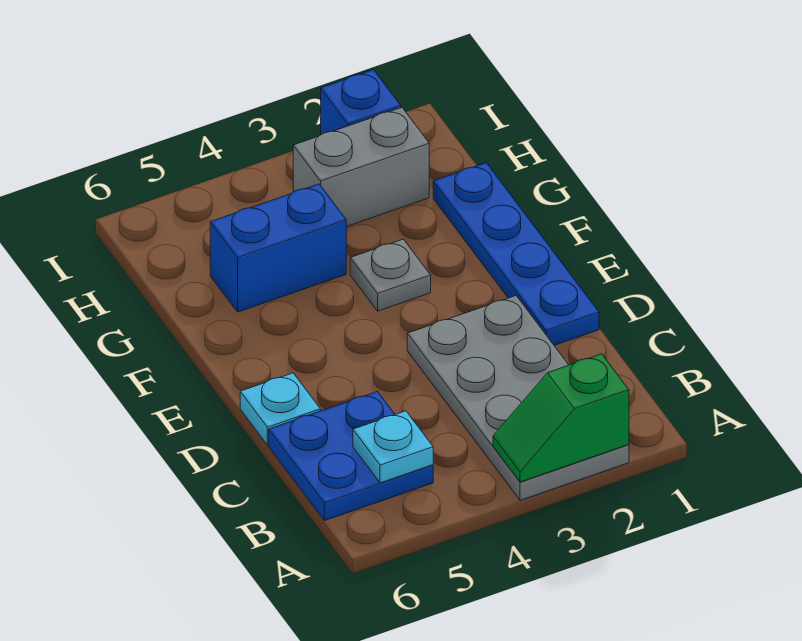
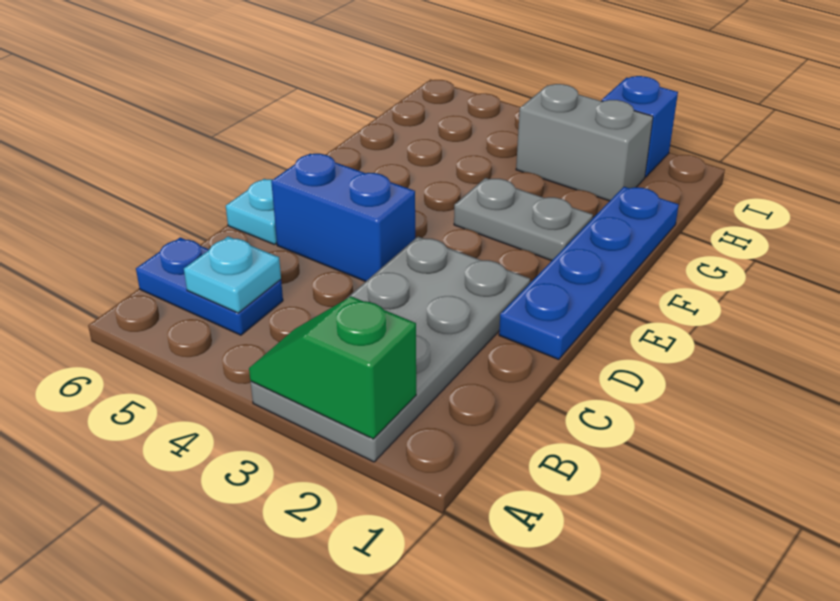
blue 2x2 plate [269,391,433,521] -> blue 1x2 plate [136,237,283,335]
grey 1x1 plate [350,239,431,311] -> grey 1x2 plate [454,178,593,261]
blue 1x2 brick [210,184,346,312] -> blue 1x2 brick moved to [271,154,415,282]

